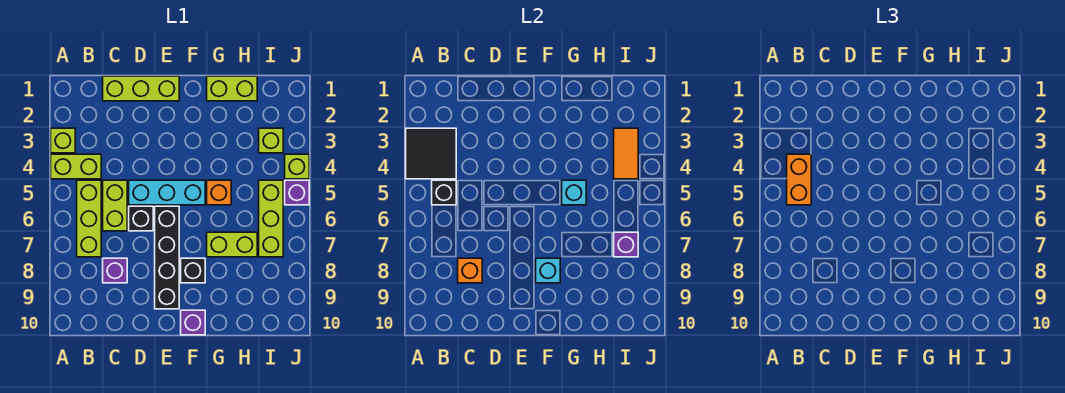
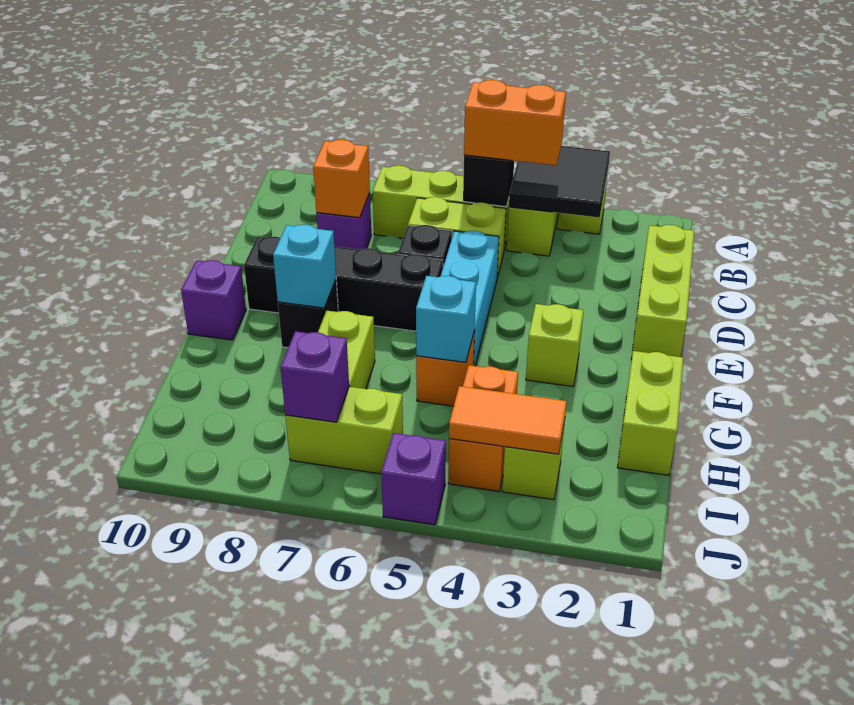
none -> orange 1x2 brick [448,365,518,491]
lime 1x3 brick [259,180,283,257] -> lime 1x2 brick [285,387,403,474]
lime 1x1 brick [285,154,309,179] -> lime 1x1 brick moved to [526,304,584,386]

